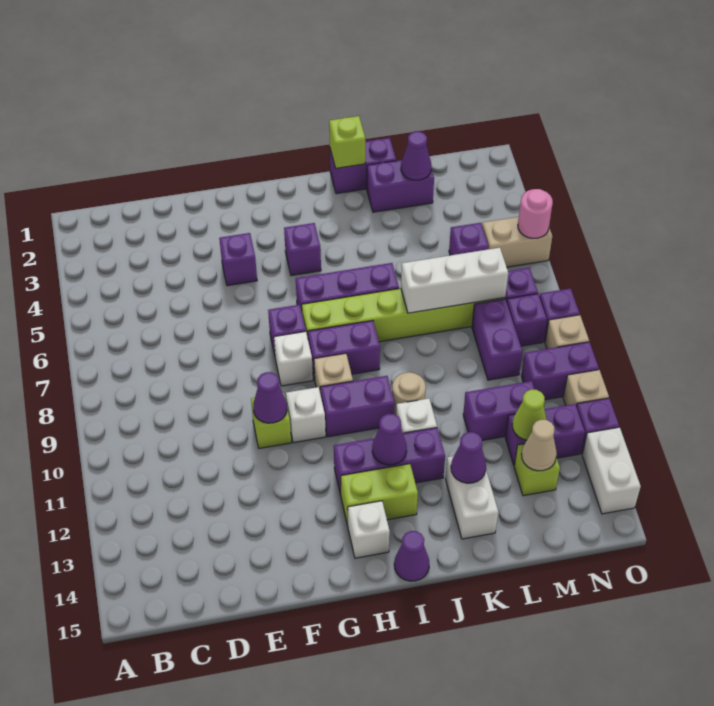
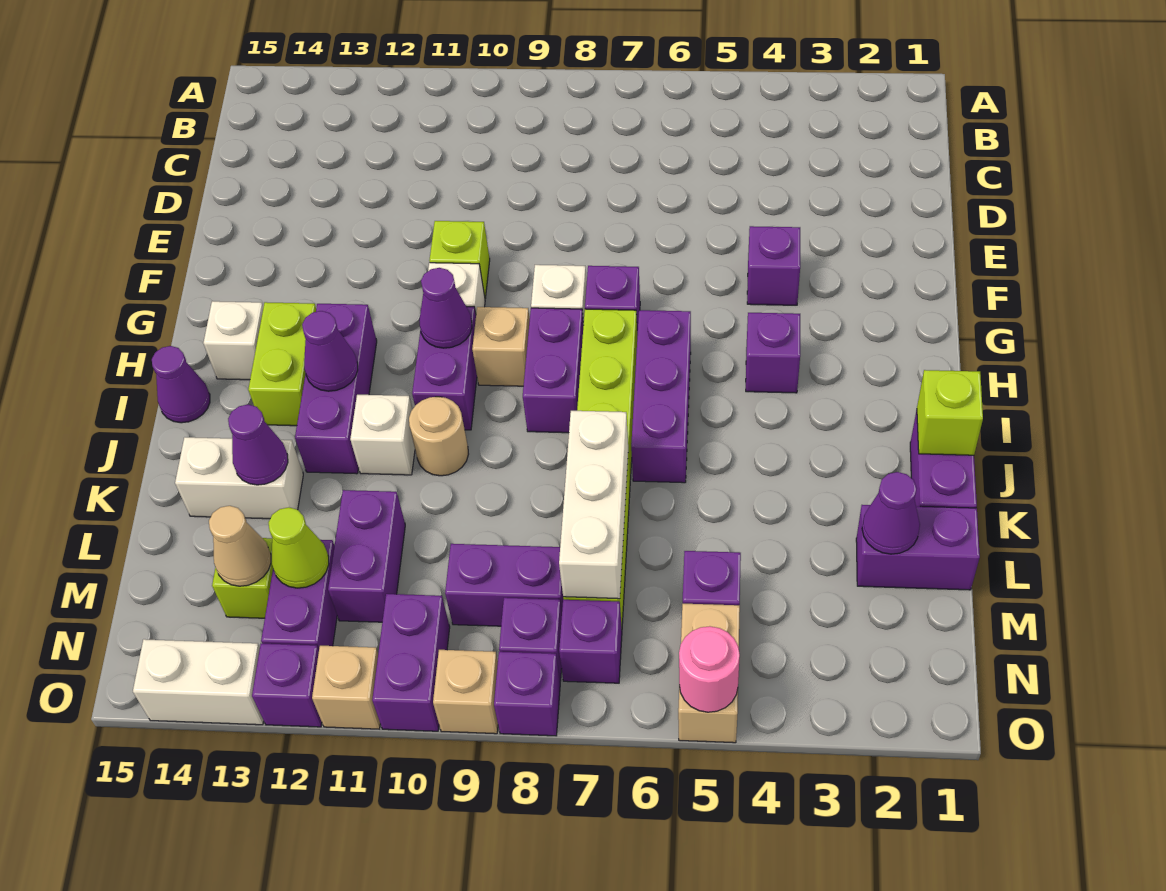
purple 1x1 cone [253,372,287,423] -> purple 1x1 cone moved to [419,268,472,348]
purple 1x2 brick [367,160,434,212] -> purple 1x2 brick turned to [856,505,980,590]

